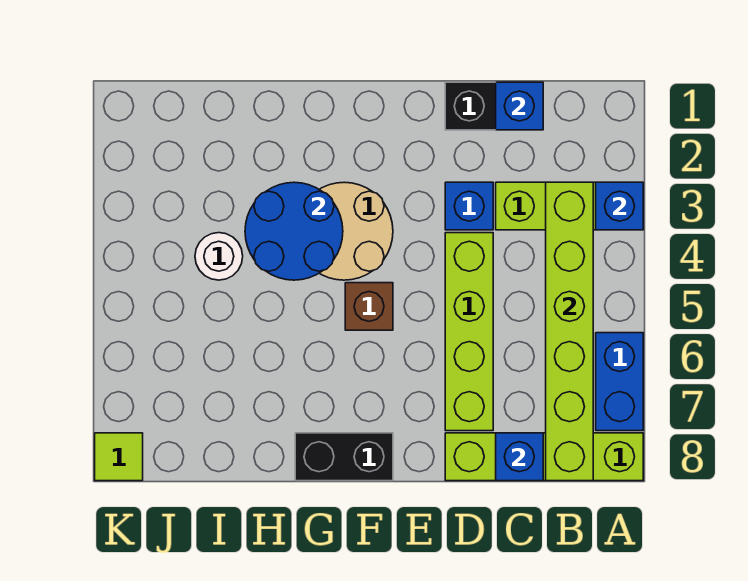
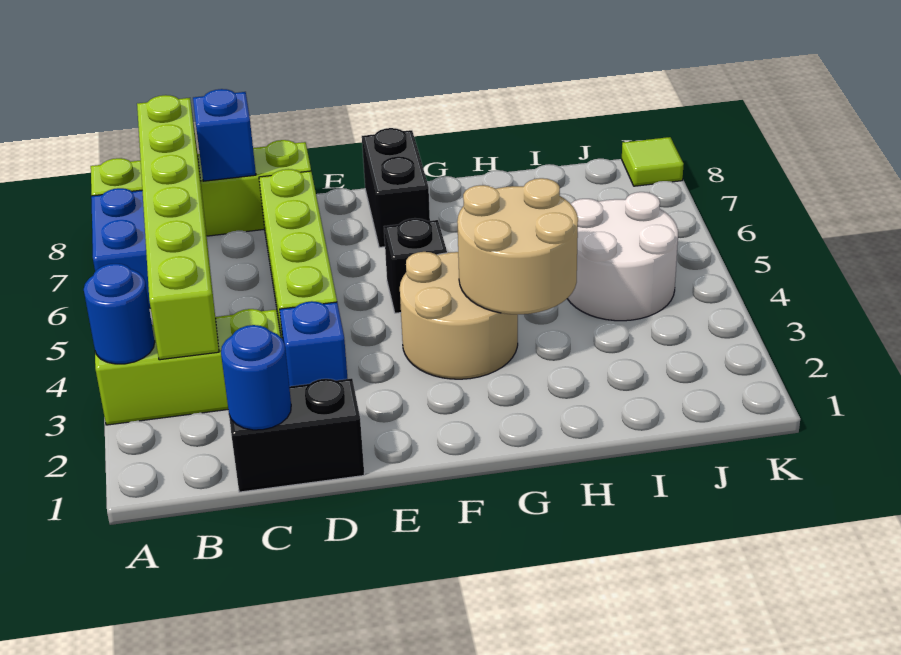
blue 1x1 brick [596,182,643,230] -> blue 1x1 round brick [84,264,155,364]
blue 1x1 brick [496,82,543,130] -> blue 1x1 round brick [221,325,291,430]
brown 1x1 brick [345,283,393,330] -> black 1x1 brick [384,218,447,313]
black 1x2 brick [295,433,393,481] -> black 1x2 brick turned to [362,128,430,248]
blue 2x2 round brick [245,182,343,280] -> tan 2x2 round brick [457,178,578,314]
white 1x1 round brick [195,233,243,280] -> white 2x2 round brick [567,192,678,321]

